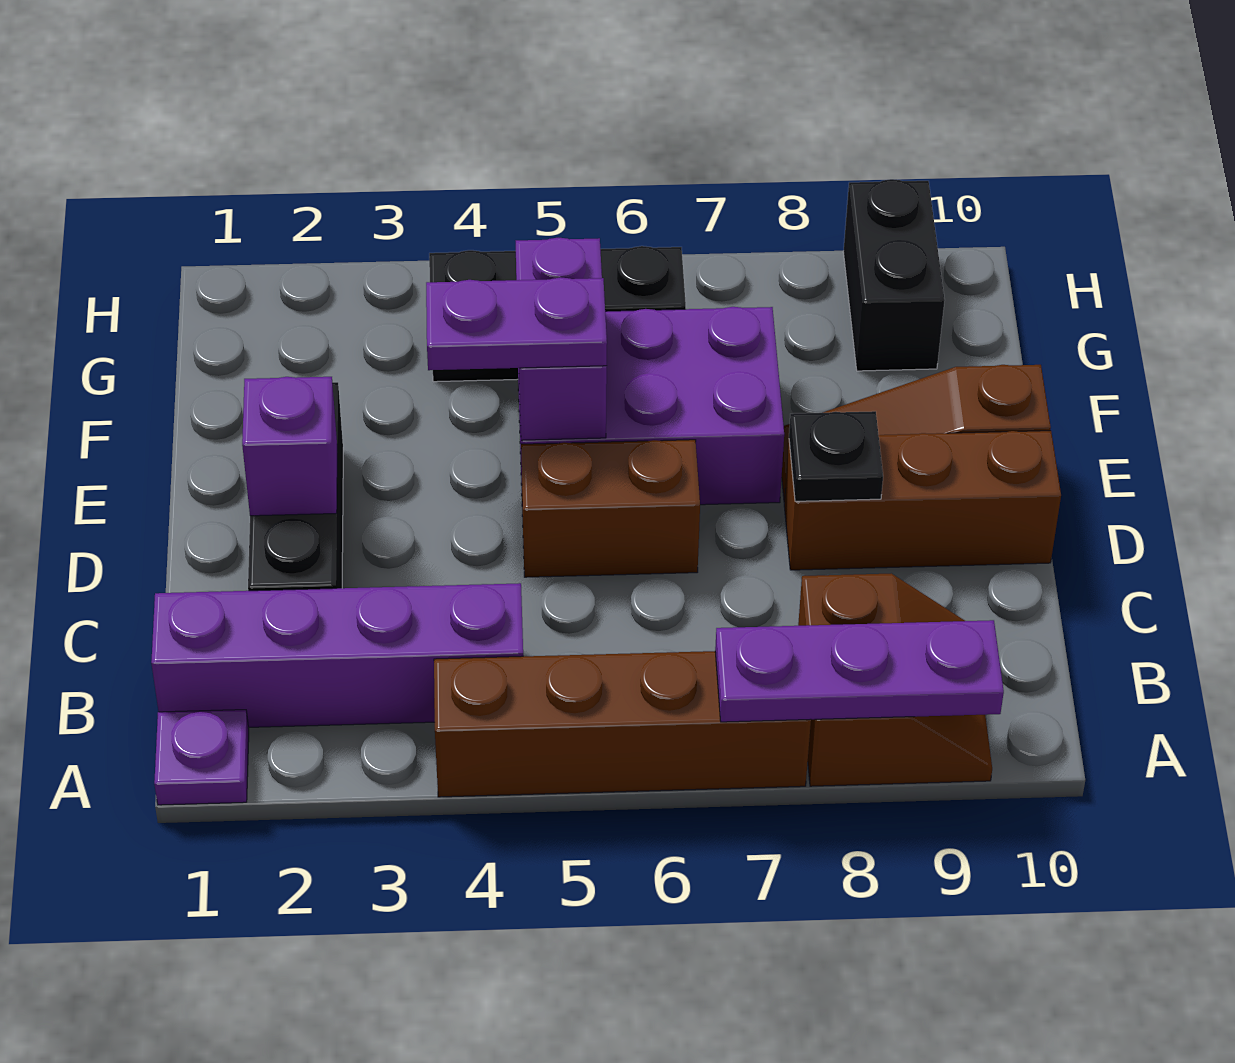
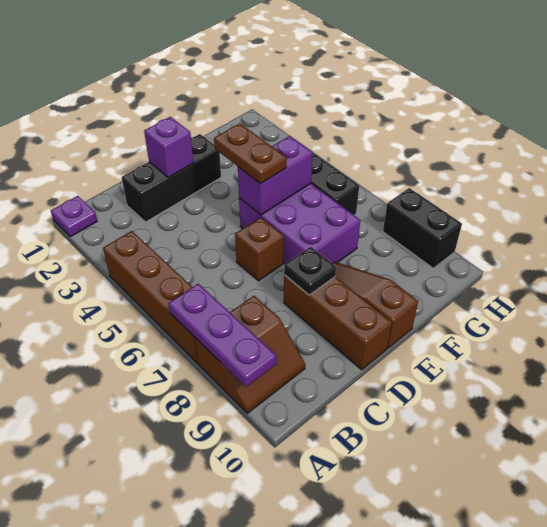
purple 1x4 brick [151,583,523,727] -> none
brown 1x2 brick [521,440,700,577] -> brown 1x1 brick [235,217,284,281]
purple 1x2 plate [426,277,607,370] -> brown 1x2 plate [214,124,287,184]
black 1x2 brick [843,179,945,371] -> black 1x2 brick turned to [383,188,462,268]

